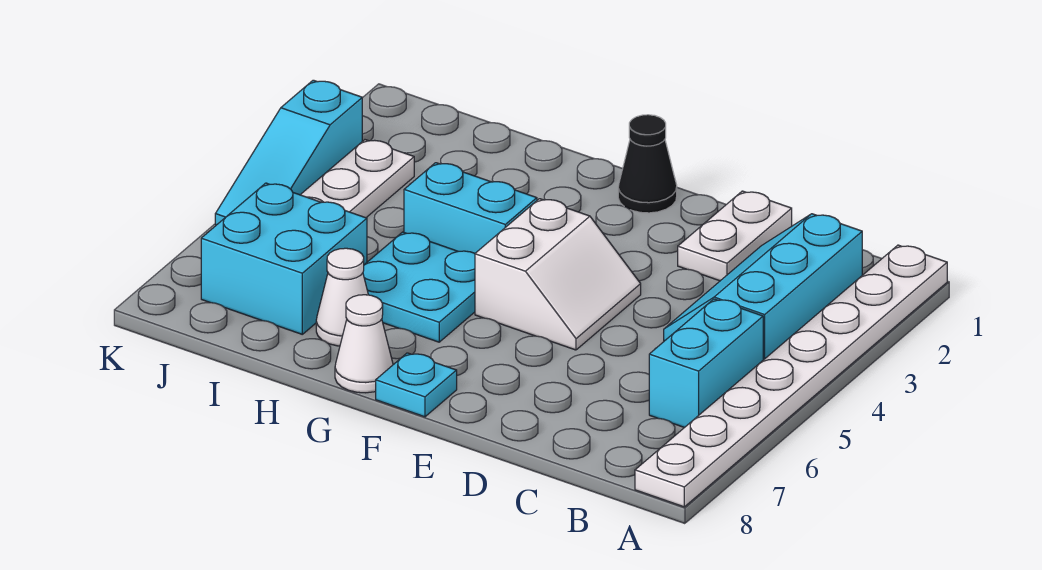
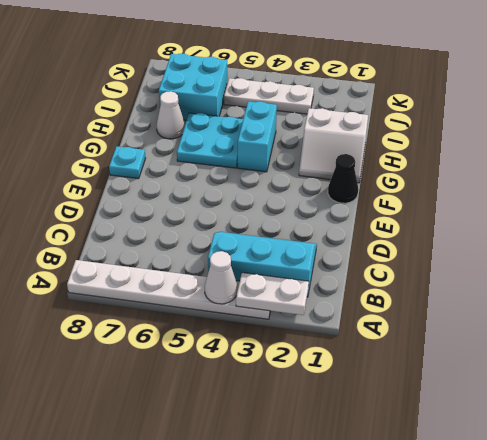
white 1x8 plate [635,245,947,507] -> white 1x6 plate [67,260,270,319]
cyan 1x2 brick [649,299,763,428] -> none
white 1x2 plate [678,191,792,281] -> white 1x2 plate moved to [236,273,309,315]
white 2x2 slope [475,199,641,350] -> white 2x2 slope moved to [299,108,368,183]
white 1x1 cone [335,295,393,393] -> white 1x1 cone moved to [205,251,237,304]
cyan 1x3 slope [215,80,362,225] -> none

